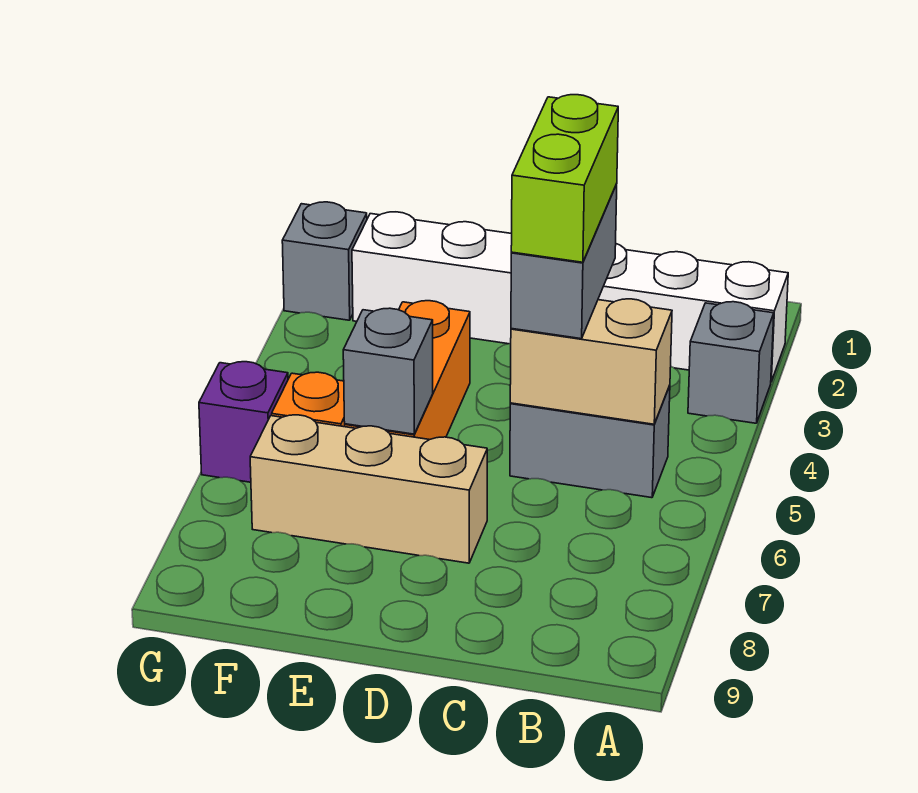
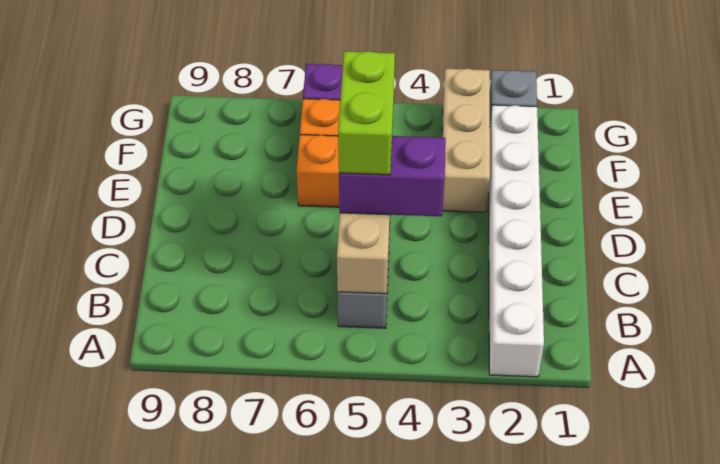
grey 1x1 brick [688,302,774,423] -> none
grey 1x2 brick [511,185,617,339] -> purple 1x2 brick [339,136,445,216]
lime 1x2 brick [511,95,618,262] -> lime 1x2 brick turned to [338,51,395,175]
tan 1x3 brick [250,415,487,563] -> tan 1x3 brick moved to [442,69,490,212]
grey 1x1 brick [343,308,433,434] -> none

